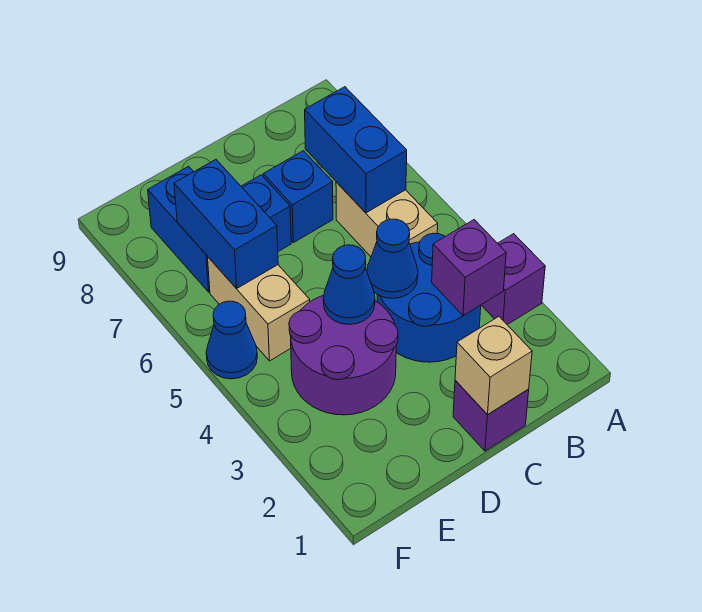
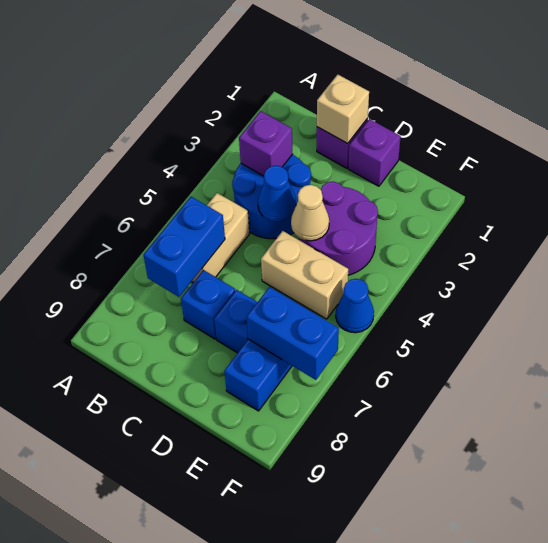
purple 1x1 brick [482,234,545,325] -> purple 1x1 brick moved to [348,119,401,186]
blue 1x1 cone [323,245,375,325] -> tan 1x1 cone [291,185,329,241]
tan 1x2 brick [208,257,310,361] -> tan 1x2 brick turned to [261,231,348,319]
blue 1x2 brick [174,160,278,289] -> blue 1x2 brick turned to [247,287,339,380]

